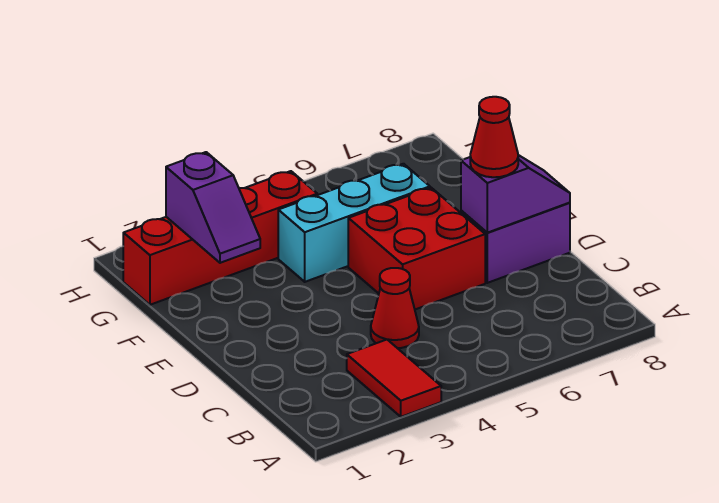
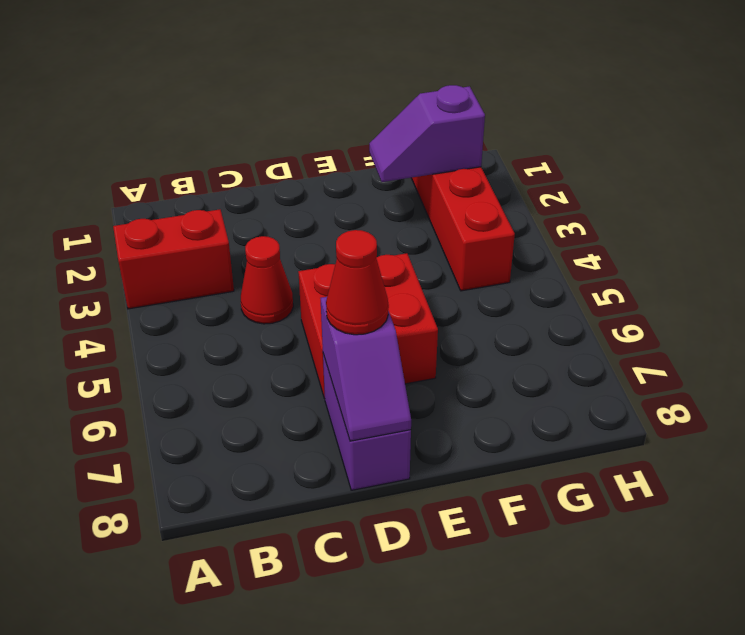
red 1x2 tile [347,339,441,417] -> red 1x2 brick [113,209,234,309]
cyan 1x3 brick [278,164,430,282] -> none

